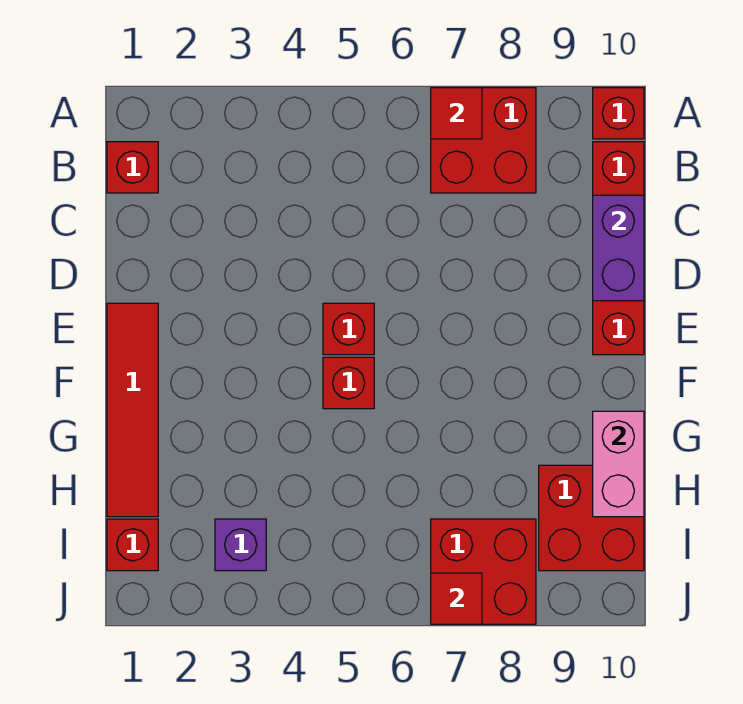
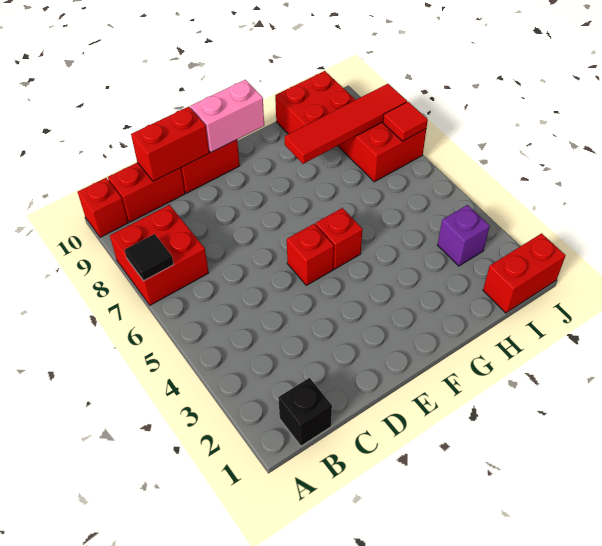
red 1x1 tile [431,88,482,139] -> black 1x1 tile [125,234,174,281]
red 1x1 brick [107,142,158,193] -> black 1x1 brick [278,378,332,446]
purple 1x2 brick [593,195,644,301] -> red 1x2 brick [131,107,209,181]
red 1x4 tile [107,303,158,517] -> red 1x4 tile moved to [285,84,407,164]
pink 1x2 brick [593,411,644,517] -> pink 1x2 brick moved to [190,80,264,152]
red 1x1 brick [107,519,158,571] -> red 1x2 brick [483,233,566,313]

